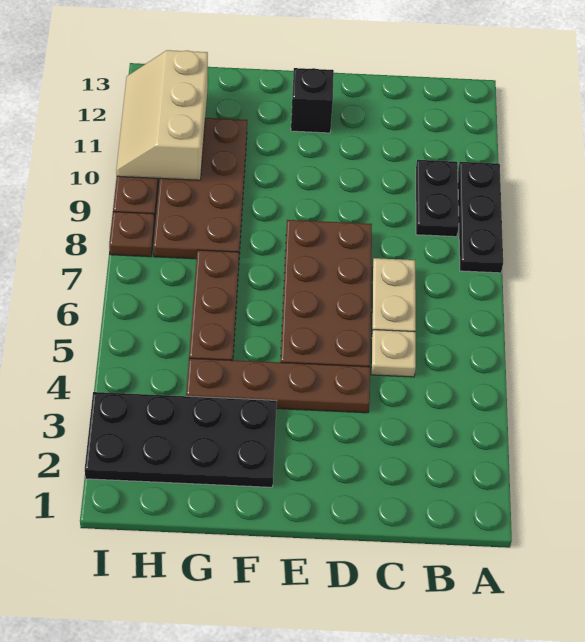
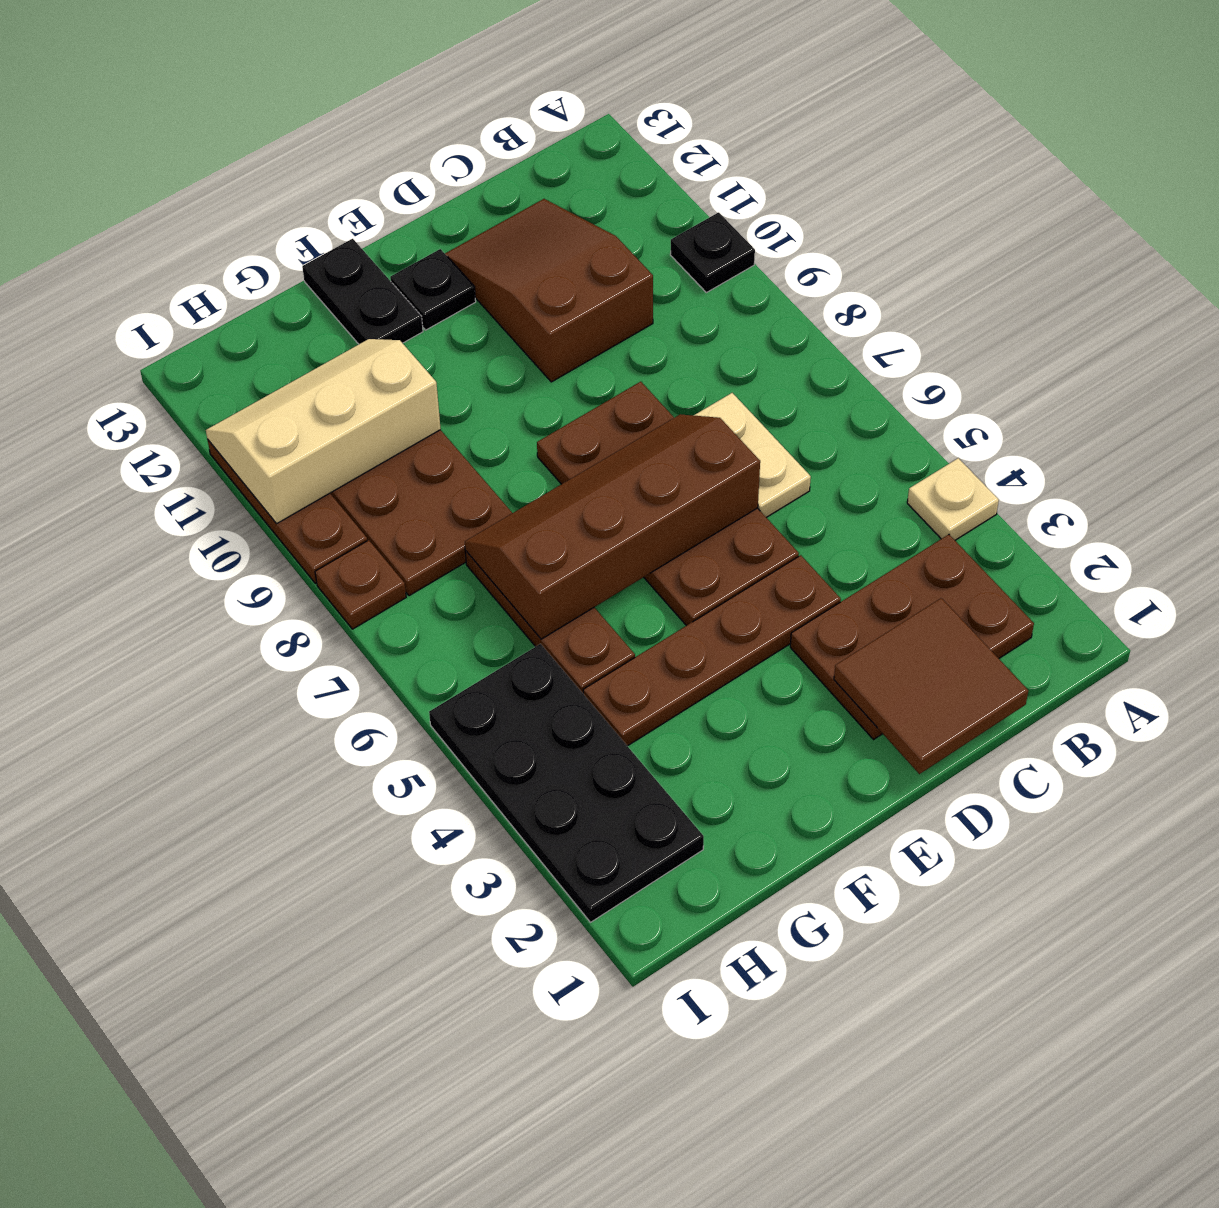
black 1x3 plate [458,162,503,273] -> black 1x1 plate [670,212,755,293]
none -> brown 2x3 plate [790,535,1034,739]
black 1x2 plate [416,160,459,237] -> black 1x2 plate moved to [302,239,423,344]
none -> brown 2x2 tile [834,598,1028,774]
tan 1x1 plate [371,330,416,377] -> tan 1x1 plate moved to [907,458,999,540]
none -> brown 2x3 slope [445,199,653,382]
none -> brown 2x4 slope [465,414,760,639]
black 1x1 brick [291,68,334,133] -> black 1x1 plate [390,249,476,330]
black 2x4 plate [85,392,277,487] -> black 2x4 plate turned to [429,644,704,922]
tan 2x3 slope [116,50,208,180] -> tan 2x3 slope turned to [206,339,441,524]

